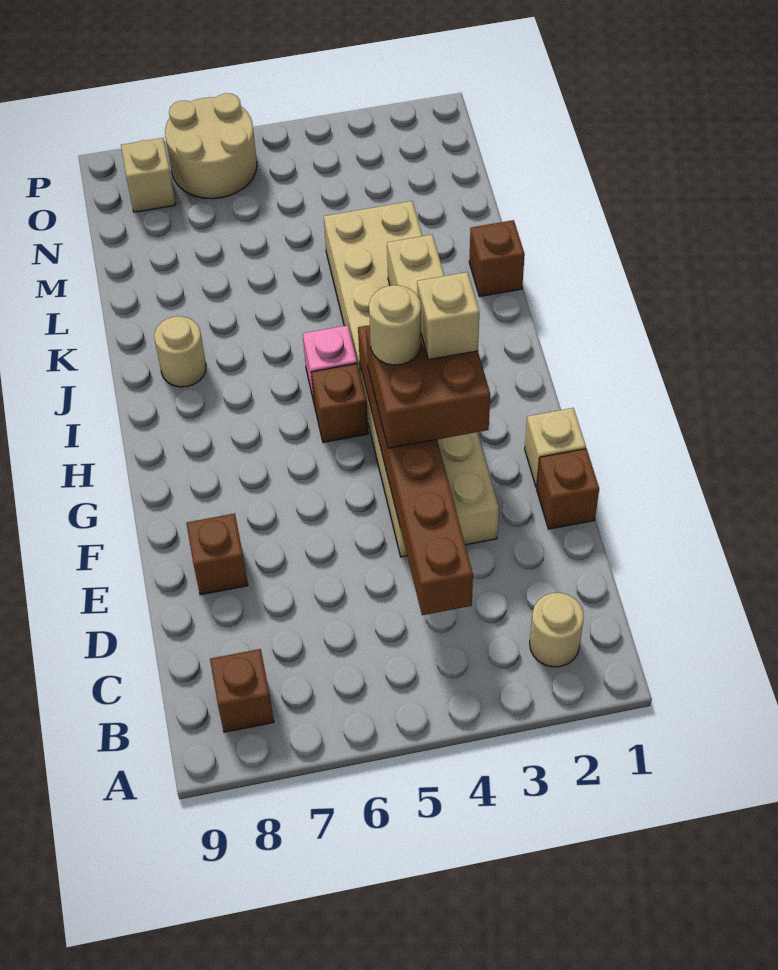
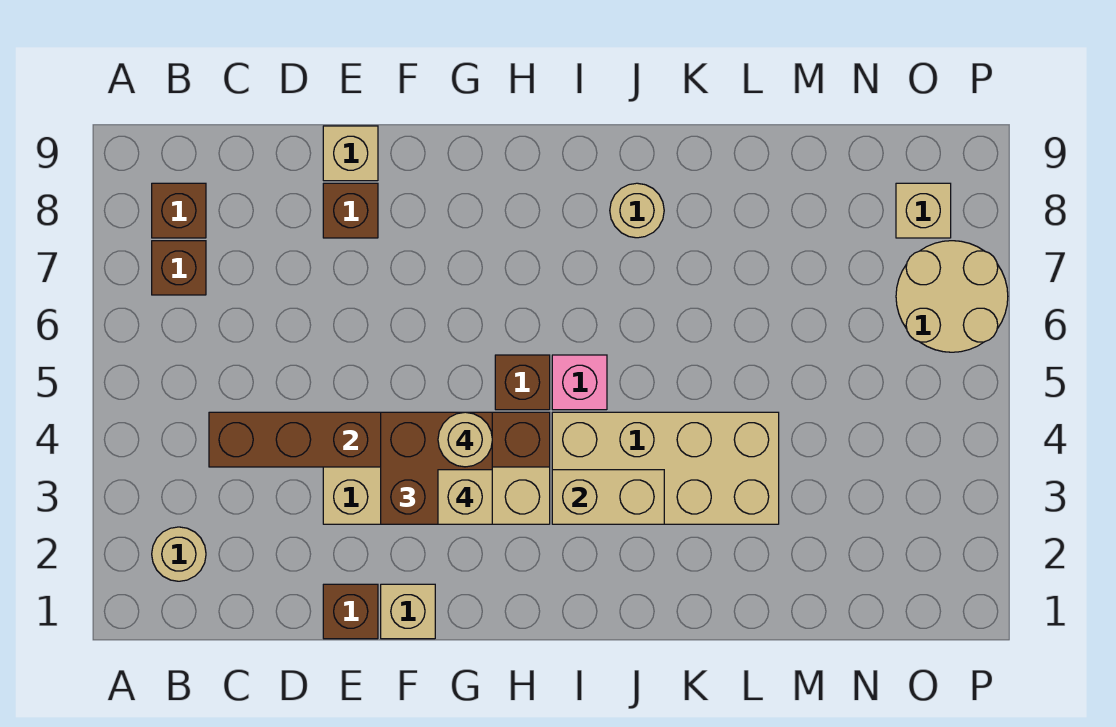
none -> tan 1x1 brick [323,126,378,181]
brown 1x1 brick [469,220,525,296] -> brown 1x1 brick moved to [152,241,206,295]

